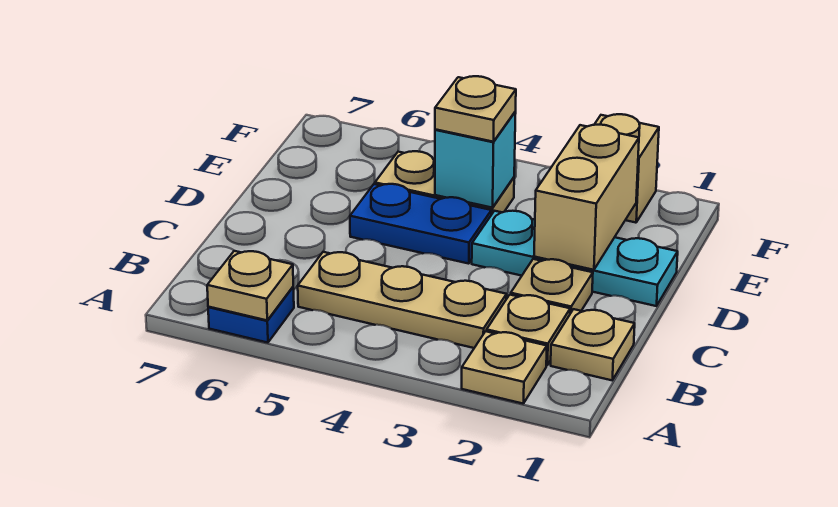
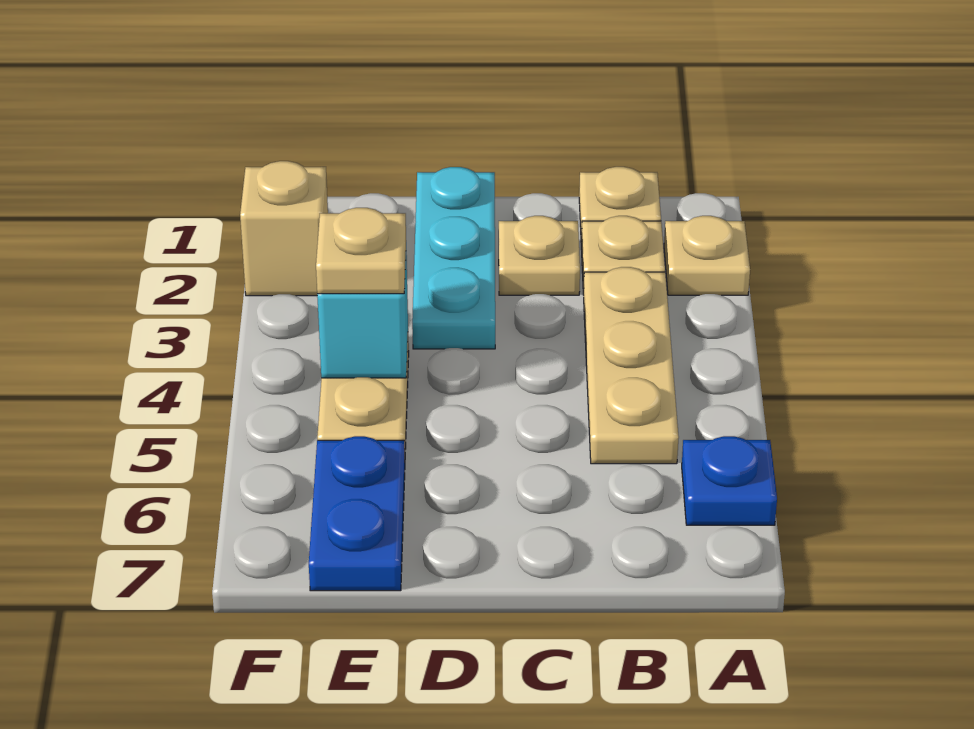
tan 1x1 plate [207,251,293,320] -> none
tan 1x2 brick [534,125,639,270] -> none
blue 1x2 plate [350,184,491,264] -> blue 1x2 plate moved to [309,436,405,591]

